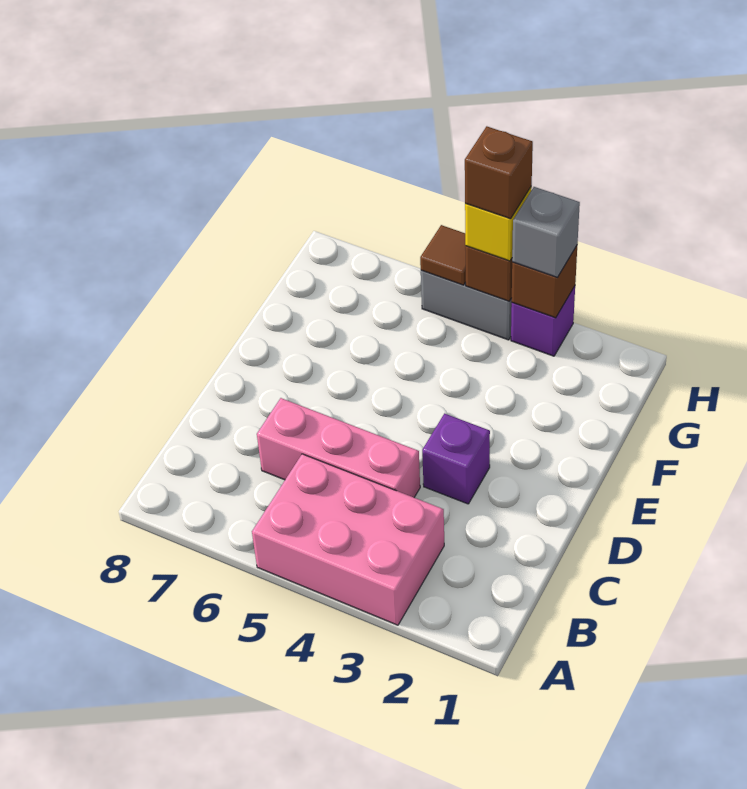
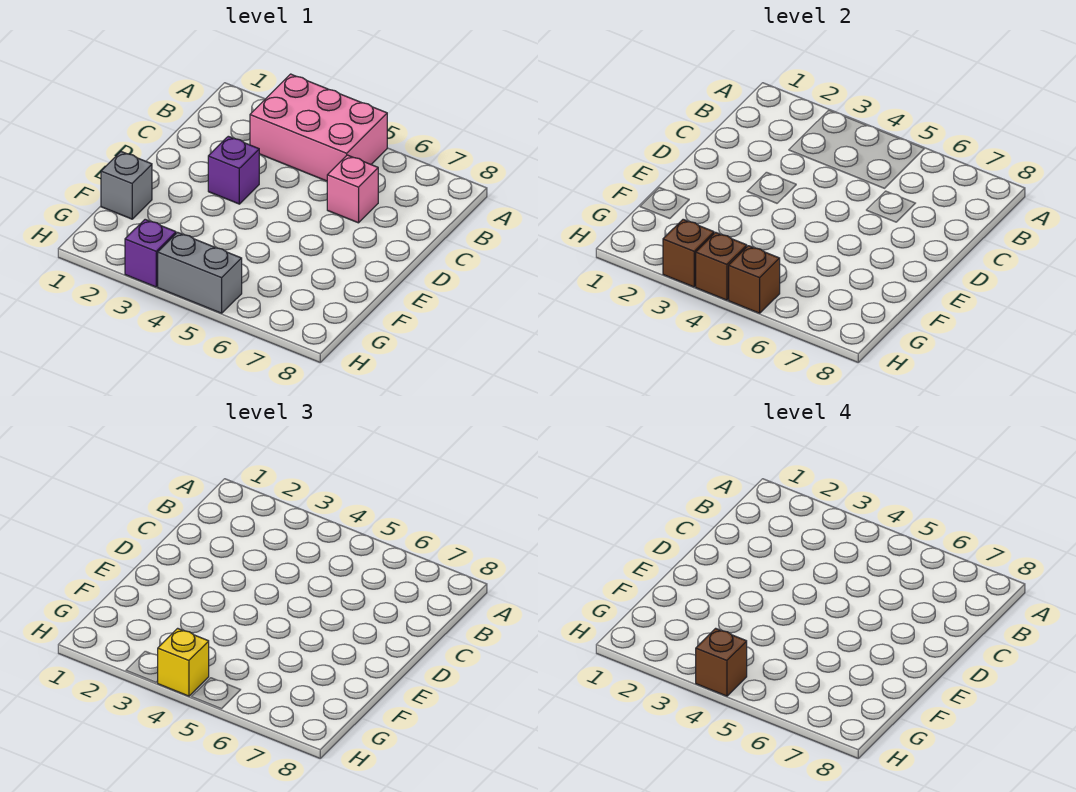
pink 1x3 brick [257,398,420,497] -> pink 1x1 brick [327,155,378,223]
grey 1x1 brick [512,187,580,277] -> grey 1x1 brick moved to [101,152,152,219]
brown 1x1 tile [420,225,466,285] -> brown 1x1 brick [729,246,780,313]

